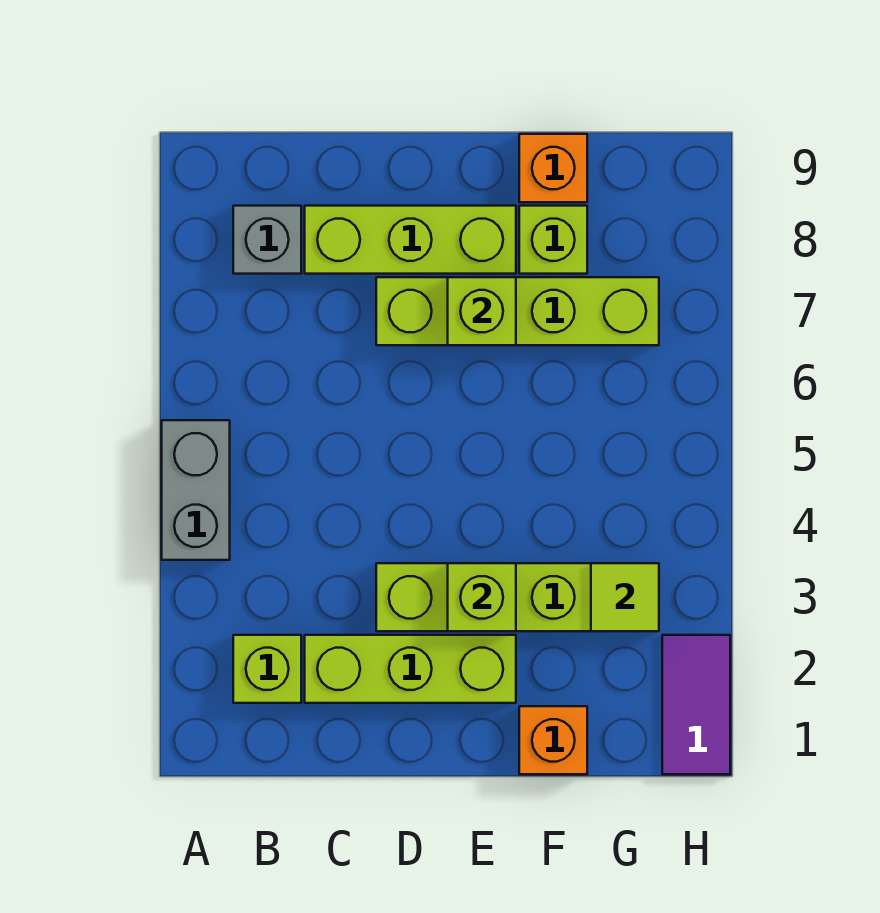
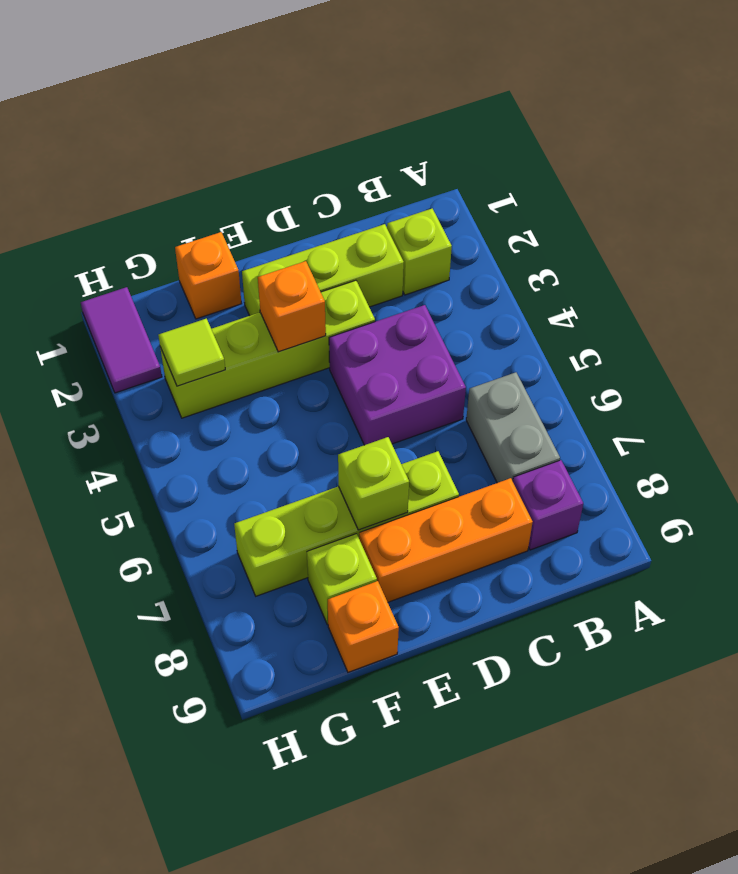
grey 1x2 brick [162,420,230,560] -> grey 1x2 brick moved to [466,372,560,483]
grey 1x1 brick [233,206,301,274] -> purple 1x1 brick [513,460,583,550]
none -> purple 2x2 brick [329,305,466,445]
lime 1x3 brick [305,206,516,274] -> orange 1x3 brick [359,478,533,602]
lime 1x1 brick [448,563,516,631] -> orange 1x1 brick [258,261,326,352]

